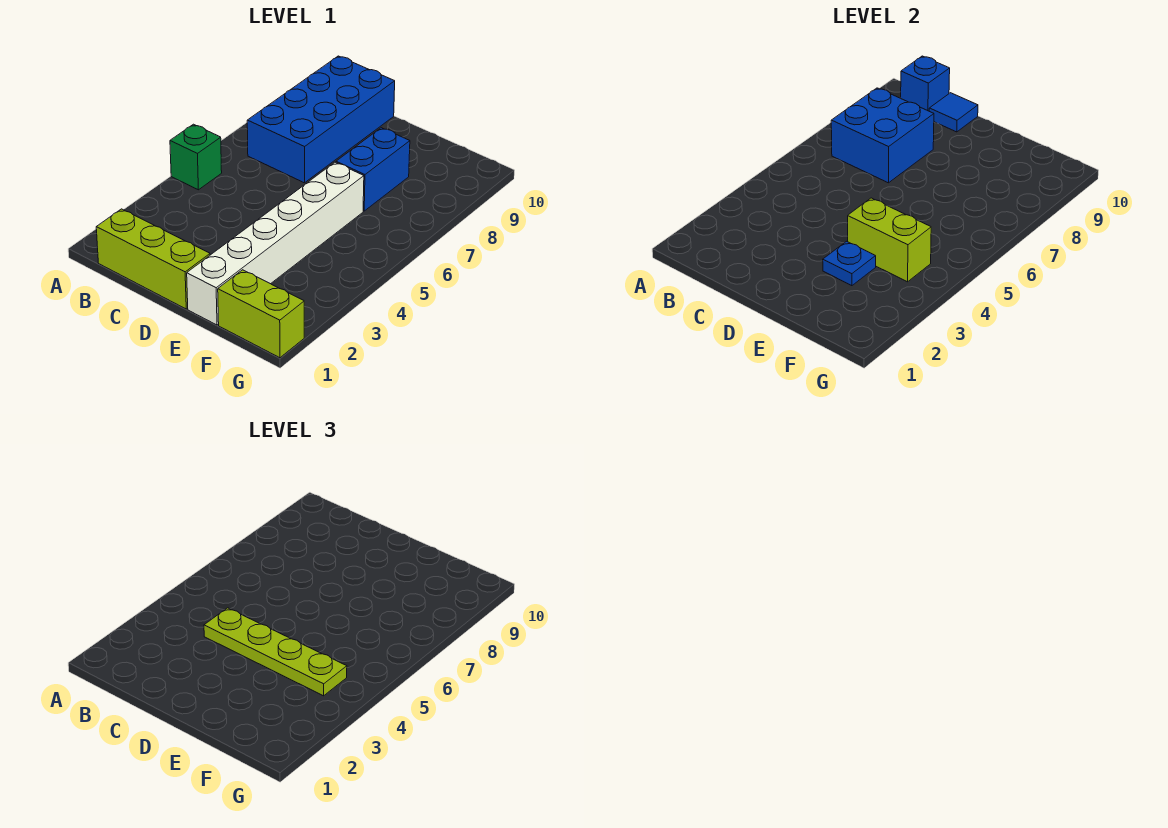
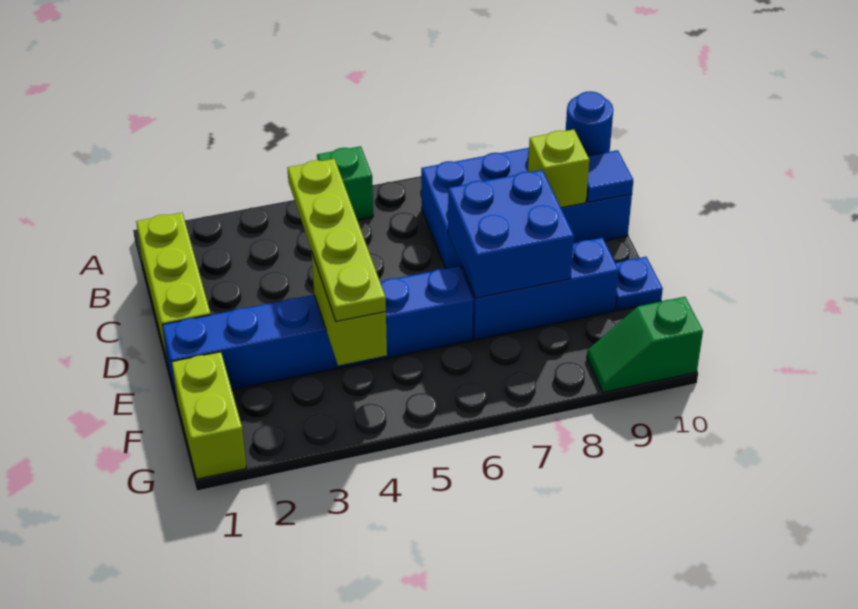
blue 2x2 brick [831,88,934,183] -> blue 2x2 brick moved to [448,170,574,298]
blue 1x1 brick [901,56,950,111] -> blue 1x1 round brick [566,91,613,156]
none -> lime 1x1 brick [528,129,589,208]
white 1x6 brick [187,162,364,325] -> blue 1x6 brick [162,266,473,399]
blue 1x1 plate [823,241,876,286] -> blue 1x1 plate moved to [615,257,663,311]
blue 1x2 brick [336,128,410,211] -> blue 1x3 brick [462,238,619,340]
none -> green 1x2 slope [587,297,703,392]

